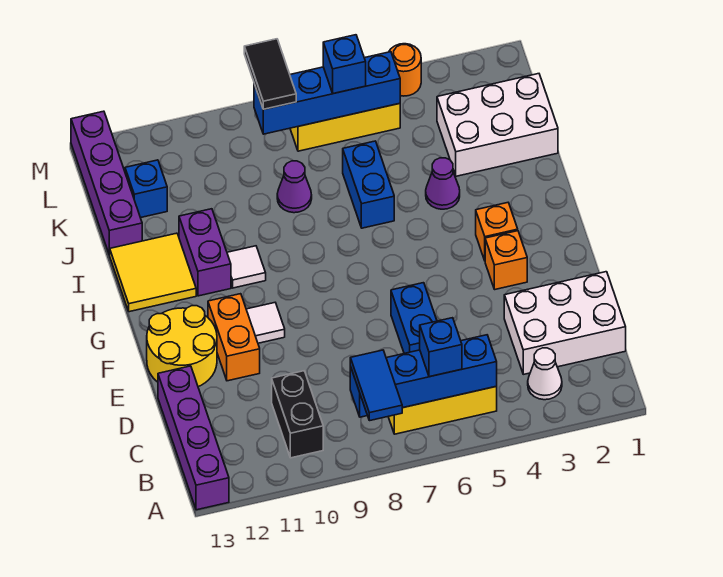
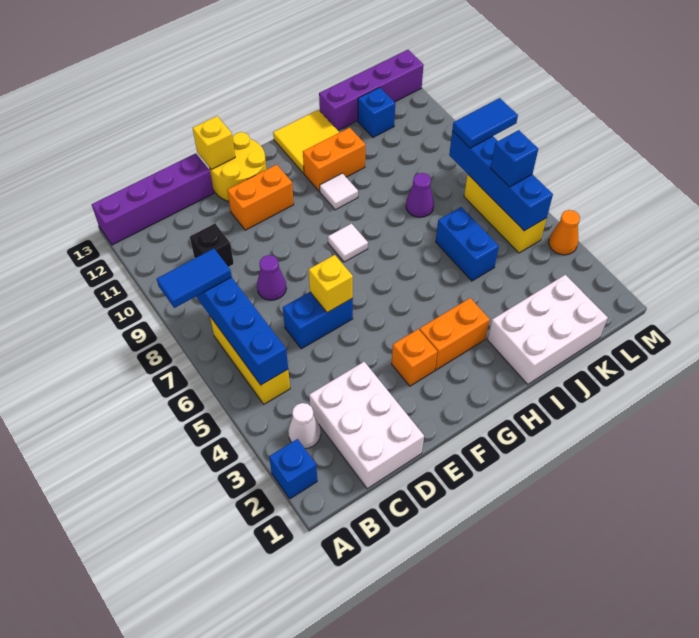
blue 1x1 brick [420,318,462,377] -> blue 1x1 brick moved to [269,439,317,499]
black 1x2 brick [272,371,323,458] -> black 1x1 brick [190,224,234,267]
none -> yellow 1x1 brick [309,255,353,313]
none -> yellow 1x1 brick [193,116,235,170]
white 1x1 tile [246,303,285,343] -> white 1x1 tile moved to [328,224,368,262]
orange 1x1 brick [476,203,518,260] -> orange 1x2 brick [420,298,490,370]
purple 1x2 brick [179,209,231,296] -> orange 1x2 brick [303,128,365,191]
purple 1x1 cone [426,158,460,209] -> purple 1x1 cone moved to [257,255,287,300]
blue 1x2 brick [343,141,394,228] -> blue 1x2 brick turned to [436,207,499,281]
white 2x3 brick [437,74,558,176] -> white 2x3 brick turned to [488,275,608,384]
black 1x2 tile [244,39,296,109] -> blue 1x2 tile [452,98,518,148]
orange 1x1 round brick [389,44,421,96] -> orange 1x1 cone [549,210,580,255]

